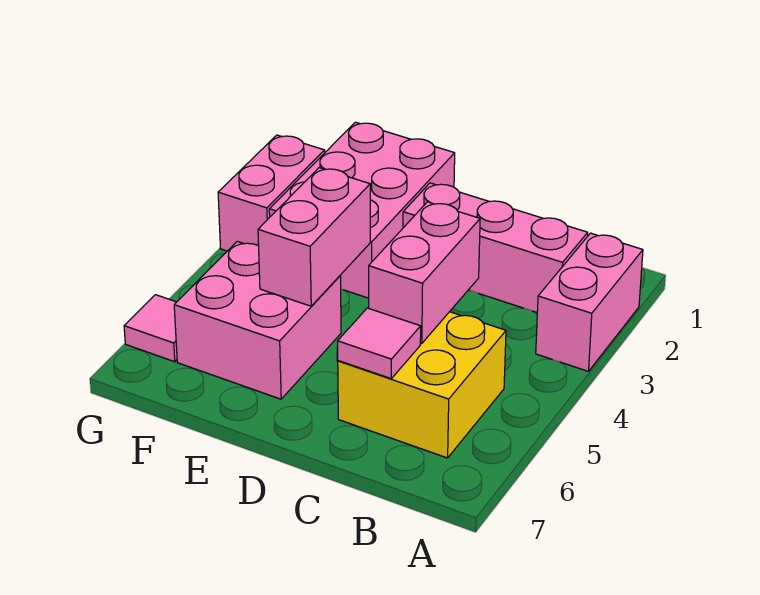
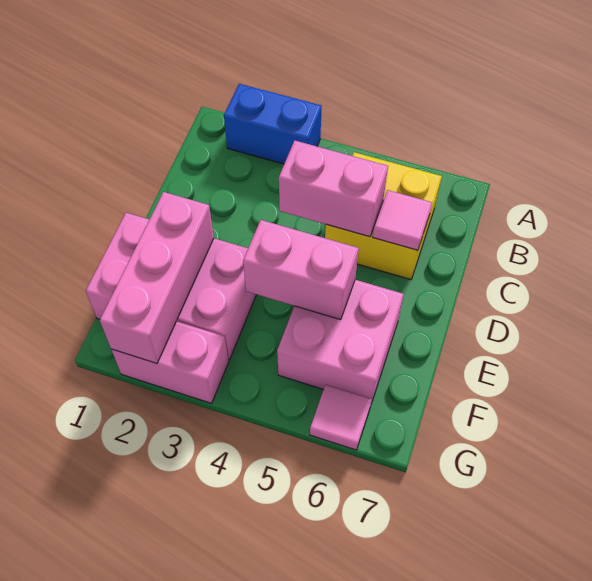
pink 1x2 brick [536,233,643,371] -> blue 1x2 brick [224,84,322,164]
pink 1x3 brick [403,183,588,312] -> pink 1x3 brick moved to [100,192,214,363]

